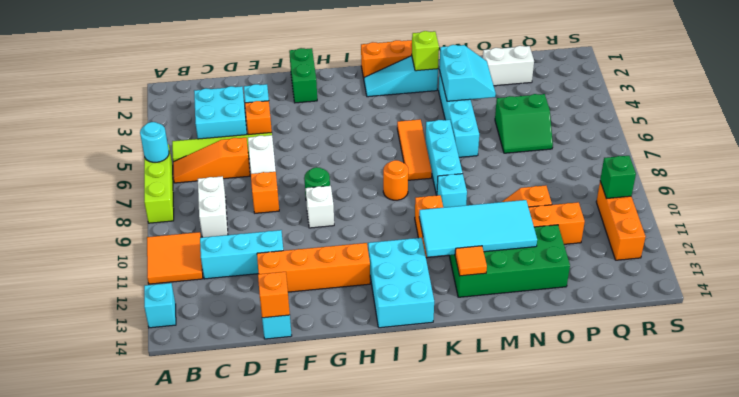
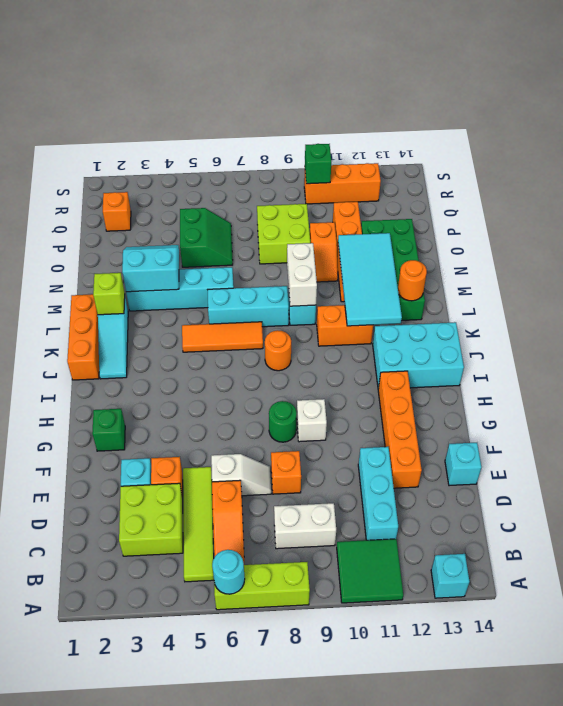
orange 2x2 tile [147,232,203,284] -> green 2x2 tile [337,539,403,603]
cyan 2x2 brick [194,86,247,139] -> lime 2x2 brick [119,483,183,556]
orange 1x1 brick [258,272,290,318] -> orange 1x1 brick moved to [103,192,131,231]
green 1x2 brick [289,48,317,103] -> green 1x1 brick [92,409,125,451]
orange 1x1 tile [455,246,487,276] -> orange 1x1 round brick [398,260,427,301]
white 1x2 brick [483,46,534,86] -> white 1x2 brick moved to [287,243,317,306]
none -> lime 2x2 brick [257,204,310,264]

